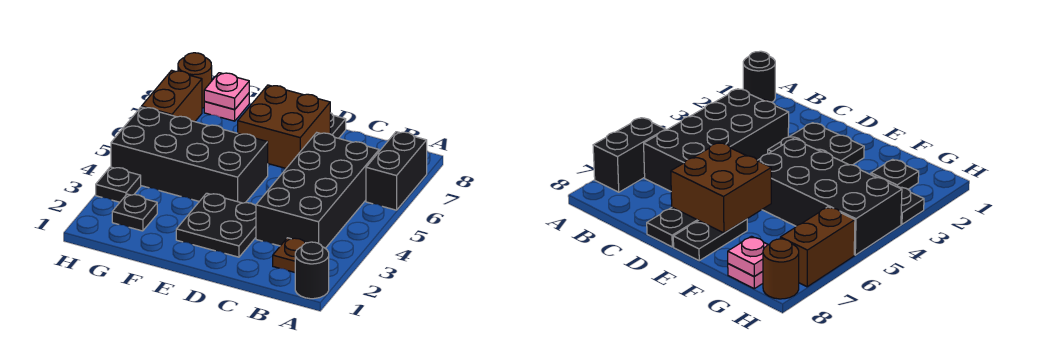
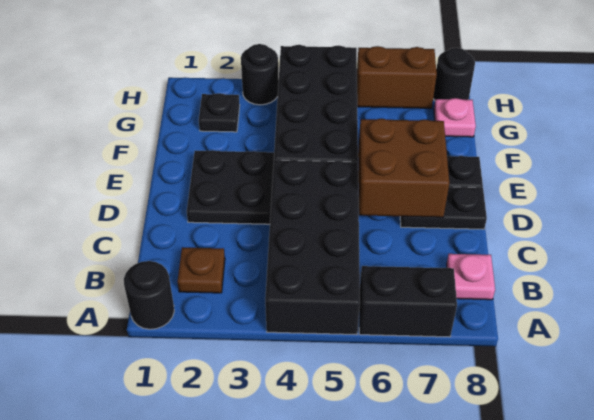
black 2x4 brick [256,133,379,248] -> black 2x4 brick turned to [265,160,360,335]
pink 1x1 plate [204,73,249,109] -> pink 1x1 plate moved to [447,254,495,300]
black 1x1 plate [96,167,141,202] -> black 1x1 round brick [241,44,279,105]
brown 1x1 round brick [178,53,212,108] -> black 1x1 round brick [433,48,475,101]

